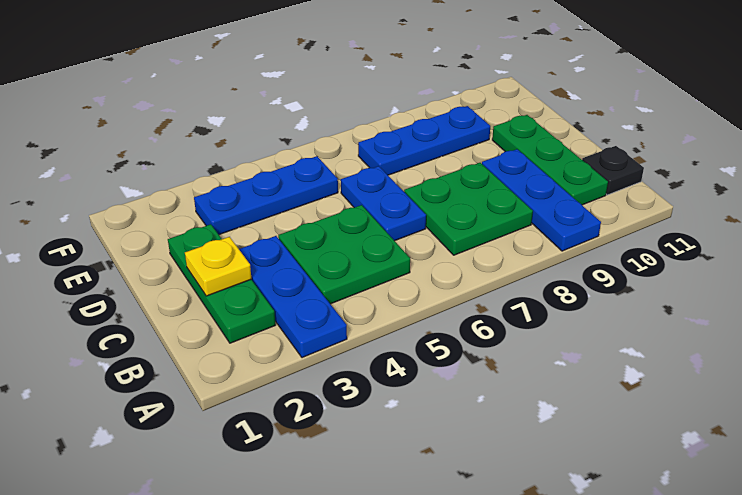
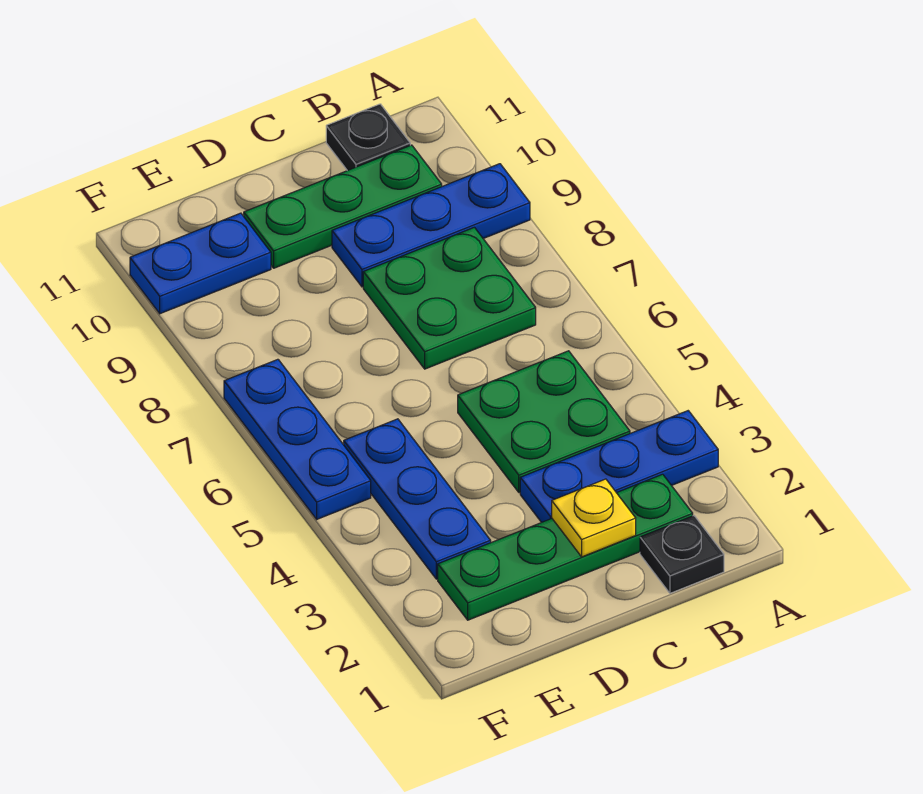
none -> black 1x1 plate [640,516,724,593]
green 1x3 plate [168,224,275,343] -> green 1x4 plate [438,474,693,620]
blue 1x2 plate [341,166,426,241] -> blue 1x2 plate moved to [130,213,271,314]
blue 1x3 plate [358,106,490,175] -> blue 1x3 plate moved to [224,359,371,519]

